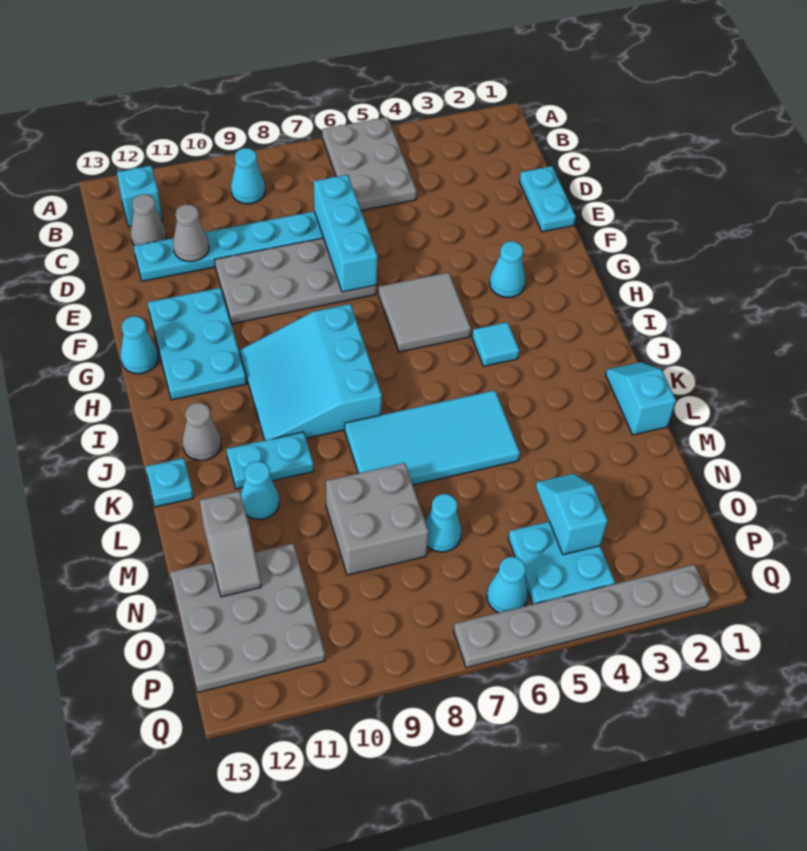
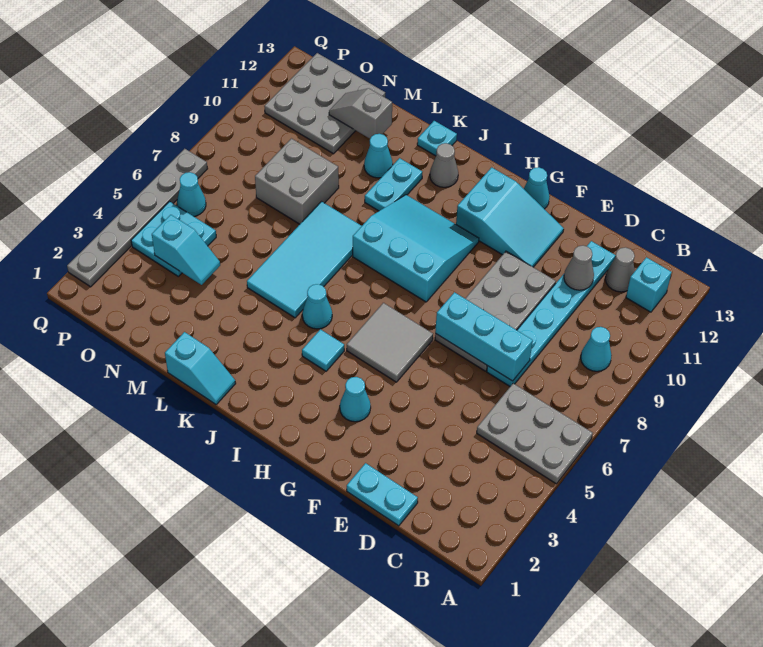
cyan 2x3 plate [148,288,247,400] -> cyan 2x3 slope [456,167,564,267]
cyan 1x1 cone [425,494,462,552] -> cyan 1x1 cone moved to [302,284,332,329]

